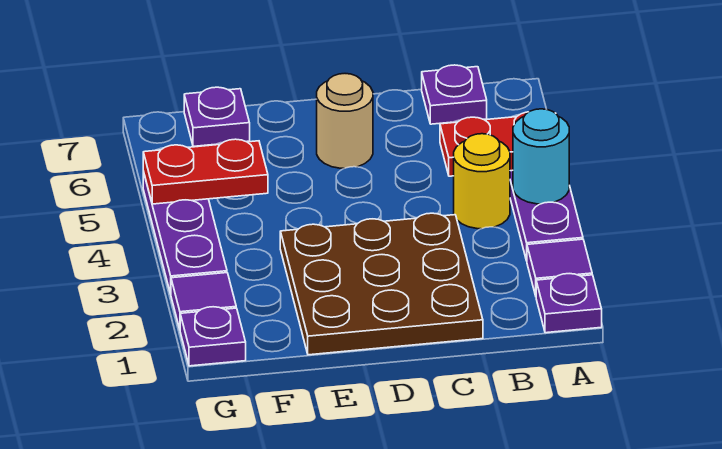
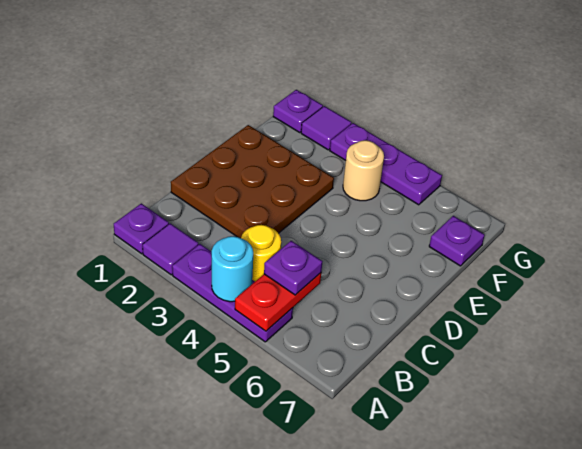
purple 1x1 plate [422,65,487,124] -> purple 1x1 plate moved to [264,241,322,295]
tan 1x1 round brick [317,74,373,168] -> tan 1x1 round brick moved to [343,140,384,201]
red 1x2 plate [143,139,268,204] -> none

